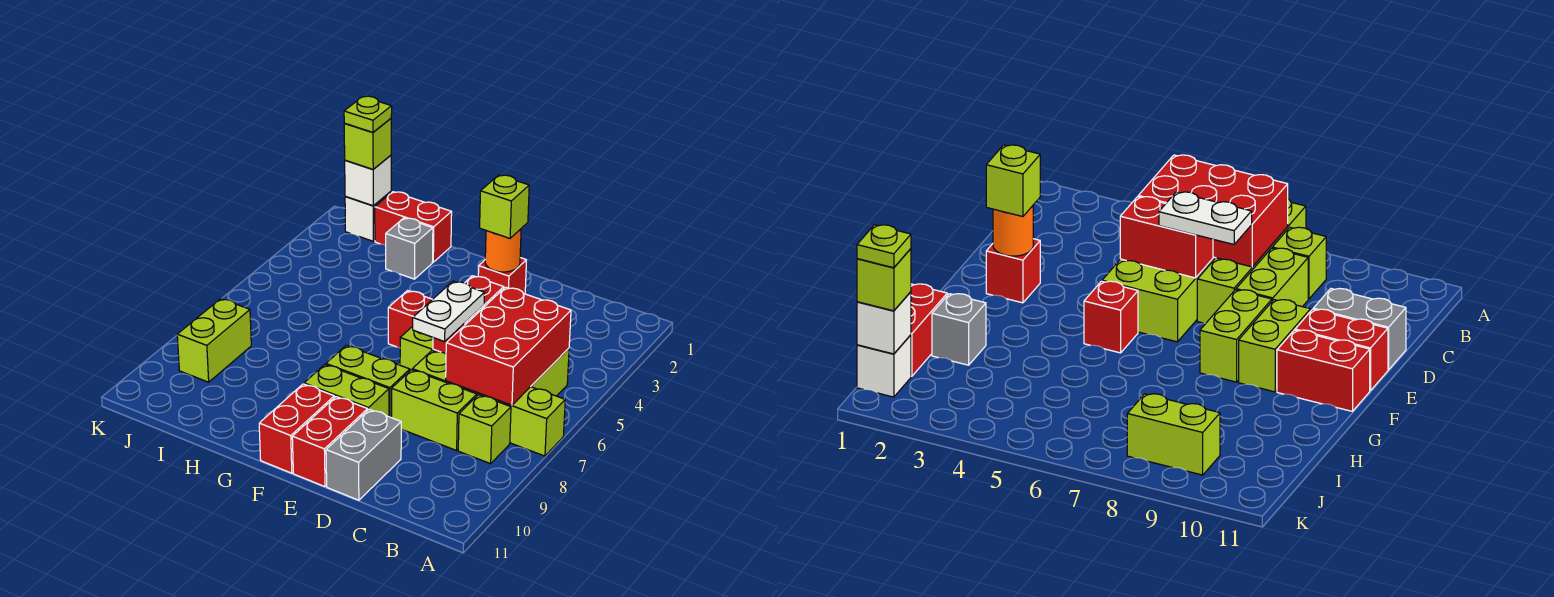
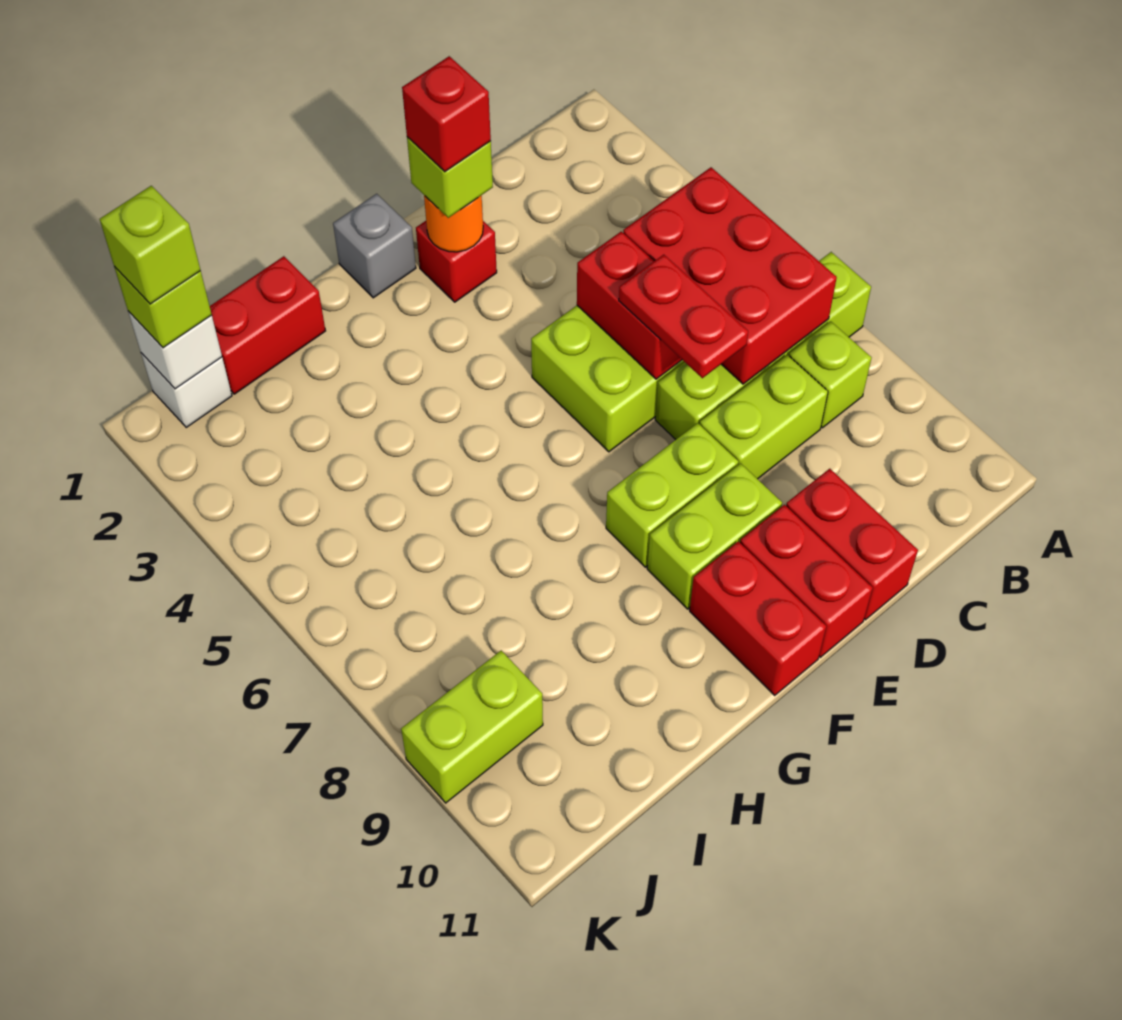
white 1x2 plate [413,281,484,342] -> red 1x2 plate [619,255,748,378]
grey 1x2 brick [326,409,401,500] -> red 1x2 brick [786,469,918,620]
red 1x1 brick [388,291,432,348] -> red 1x1 brick moved to [402,56,491,172]
grey 1x1 brick [386,218,433,279] -> grey 1x1 brick moved to [333,194,416,298]
lime 1x1 plate [344,96,392,132] -> lime 1x1 brick [100,186,201,304]
lime 1x2 brick [177,299,251,382] -> lime 1x2 brick turned to [401,651,543,803]

